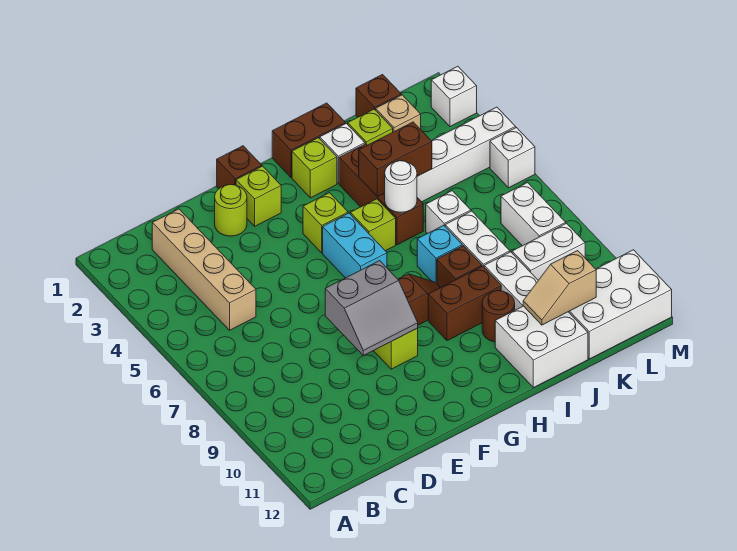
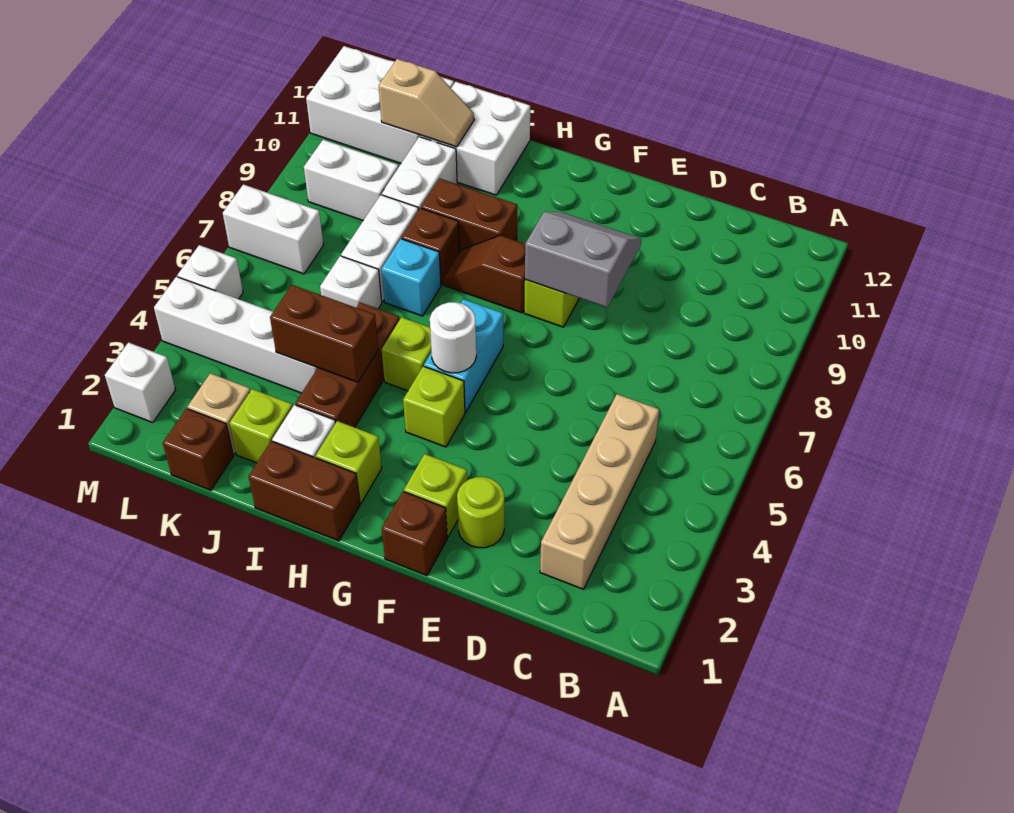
white 1x1 round brick [385,161,417,212] -> white 1x1 round brick moved to [430,302,476,373]
brown 1x1 round brick [482,291,515,342] -> none
white 1x2 brick [501,183,566,246] -> white 1x2 brick turned to [223,184,323,274]

